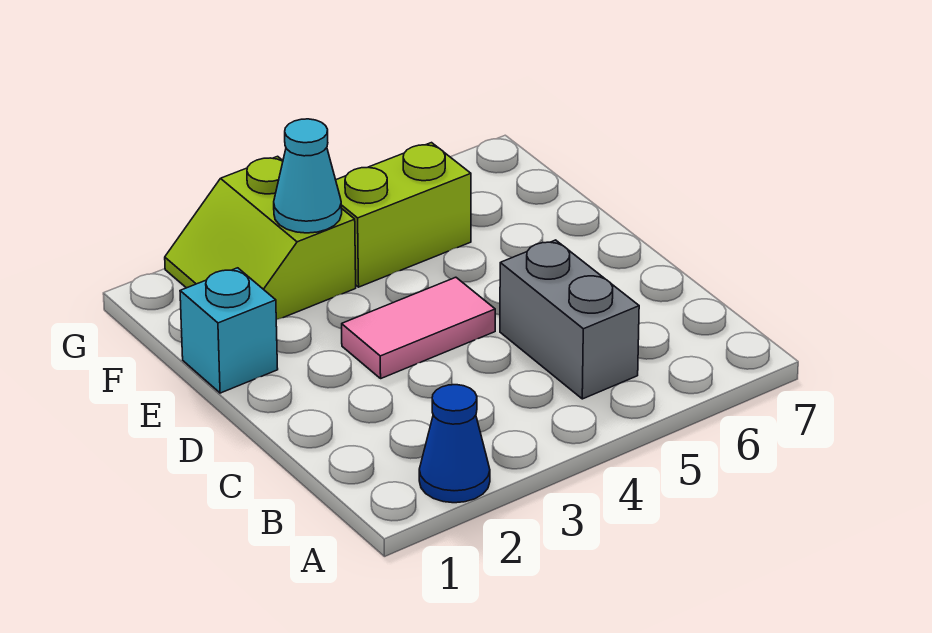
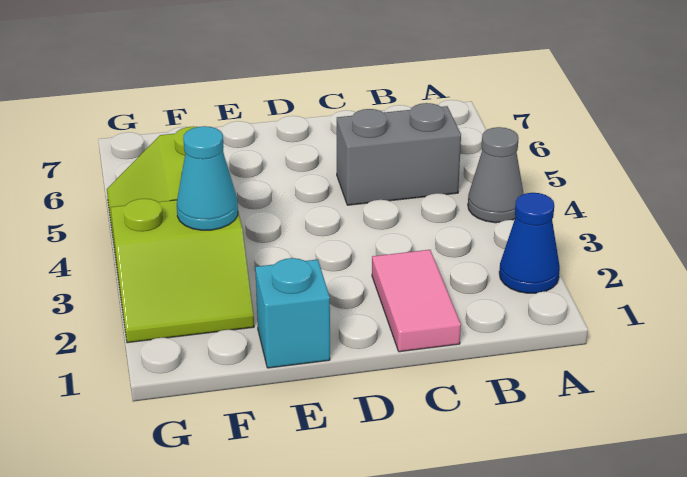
none -> grey 1x1 cone [468,127,524,223]
pink 1x2 tile [342,277,495,378] -> pink 1x2 tile moved to [372,250,461,352]

